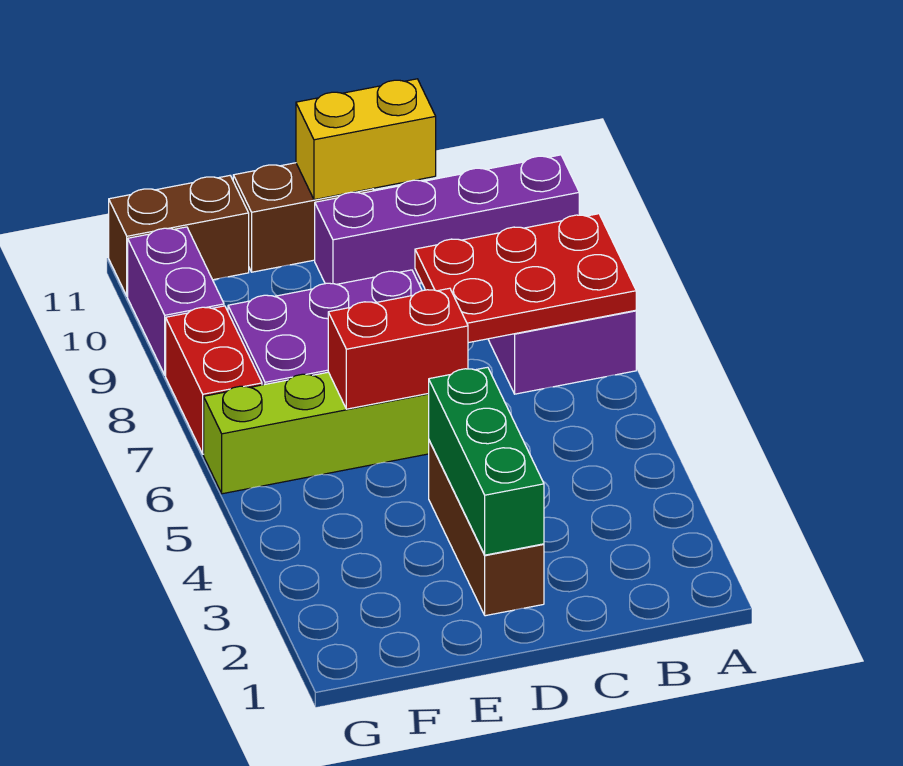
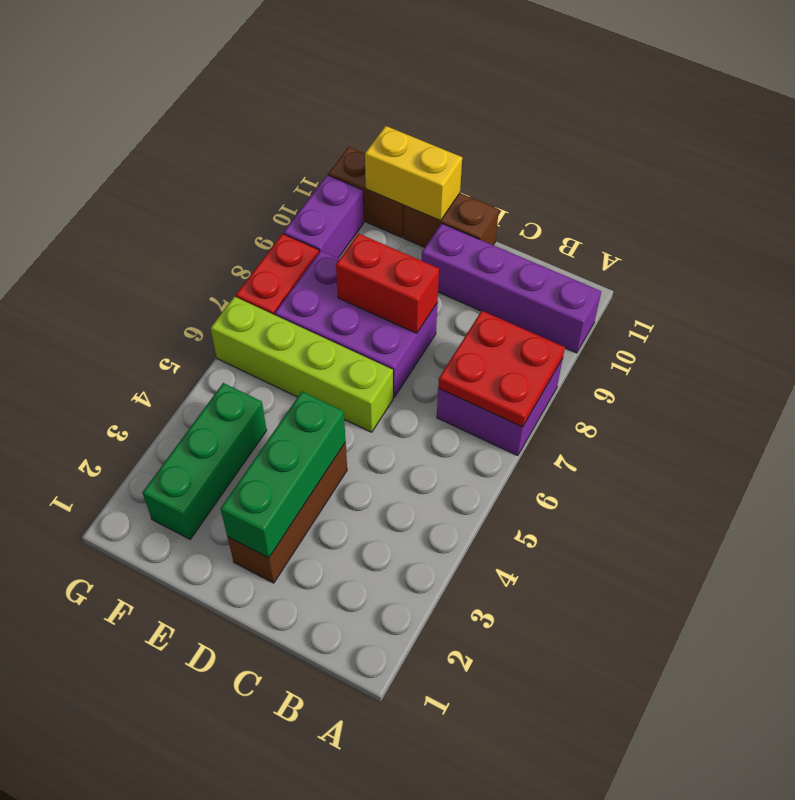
red 2x3 plate [415,214,636,343] -> red 2x2 plate [438,311,565,427]
yellow 1x2 brick [296,79,436,200] -> yellow 1x2 brick moved to [365,126,462,221]
red 1x2 brick [328,288,468,409] -> red 1x2 brick moved to [336,233,439,333]
none -> green 1x3 brick [142,383,267,539]

